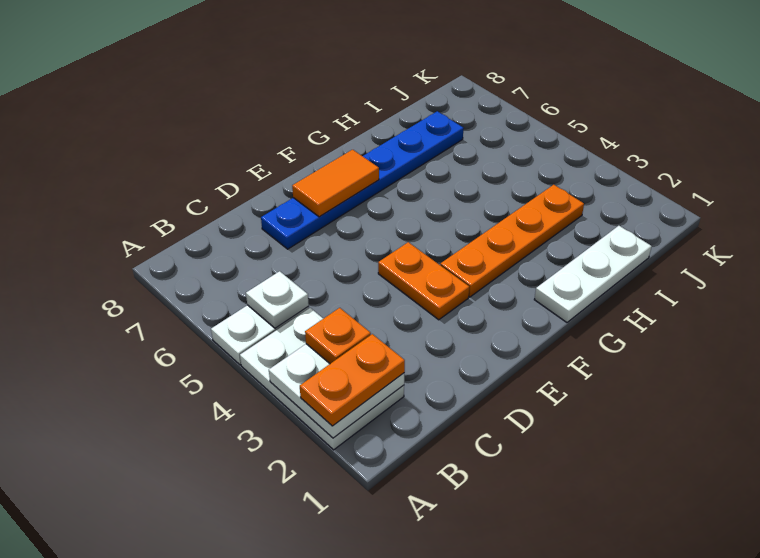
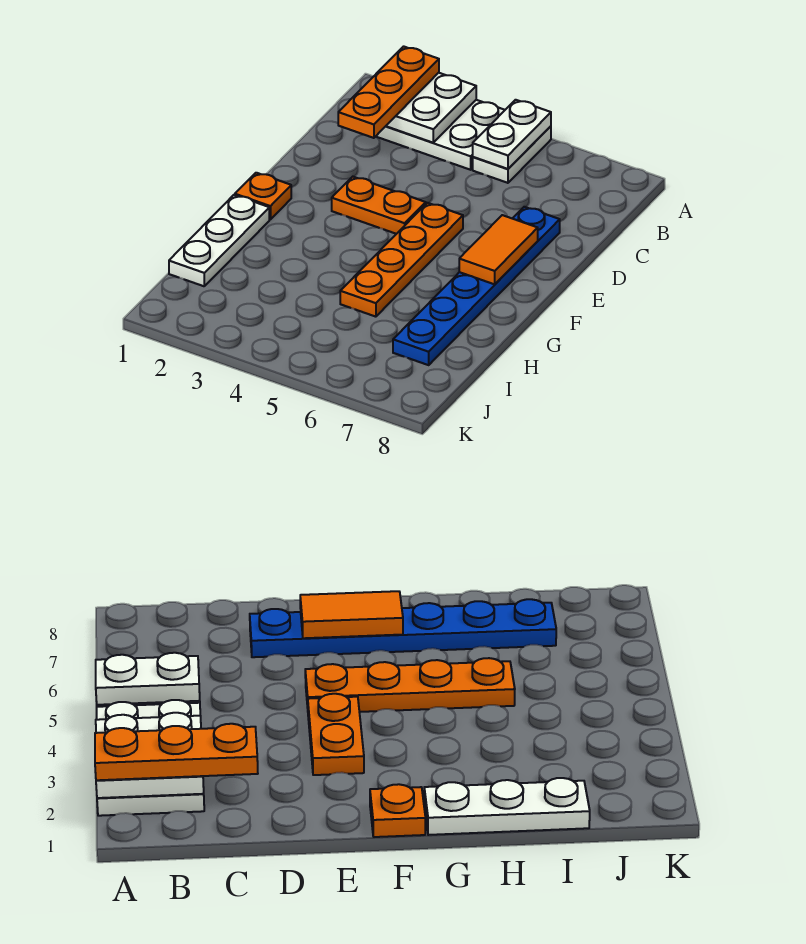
orange 1x2 plate [300,334,405,426] -> orange 1x3 plate [338,46,439,138]
orange 1x1 plate [305,308,371,364] -> orange 1x1 plate moved to [235,173,291,220]
white 1x1 plate [246,271,309,328] -> white 1x2 plate [473,100,551,169]
orange 1x4 plate [440,185,584,297] -> orange 1x4 plate moved to [340,203,463,317]

